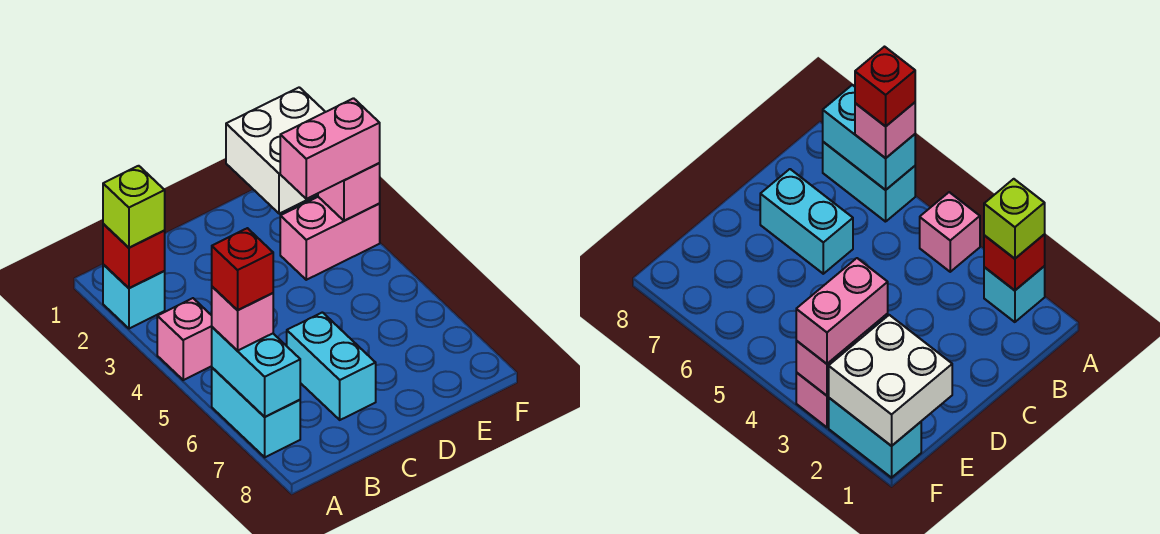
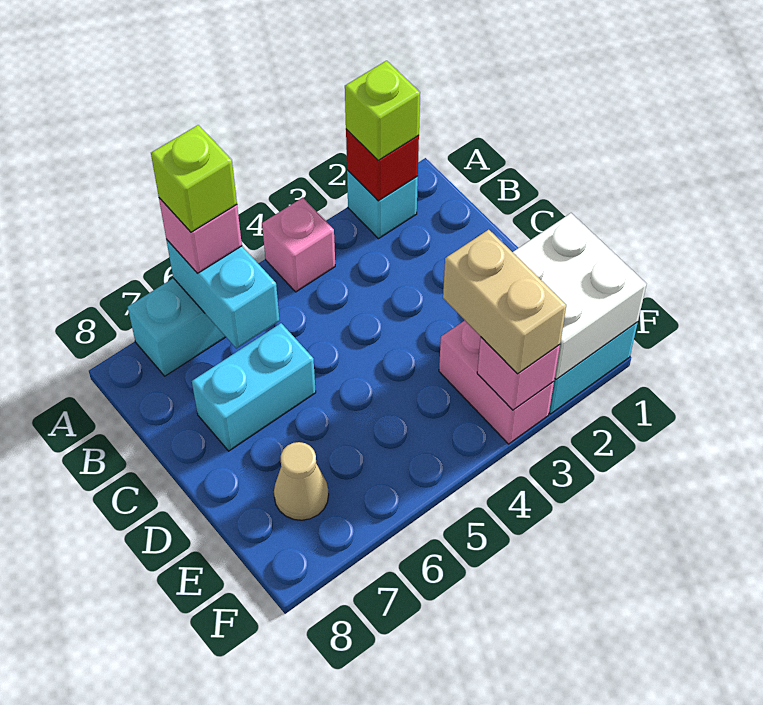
cyan 1x2 brick [212,327,300,417] -> cyan 1x2 brick turned to [166,239,279,348]
red 1x1 brick [212,228,273,310] -> lime 1x1 brick [151,125,237,232]
pink 1x2 brick [280,98,380,199] -> tan 1x2 brick [443,230,566,374]
none -> tan 1x1 cone [274,442,329,520]

